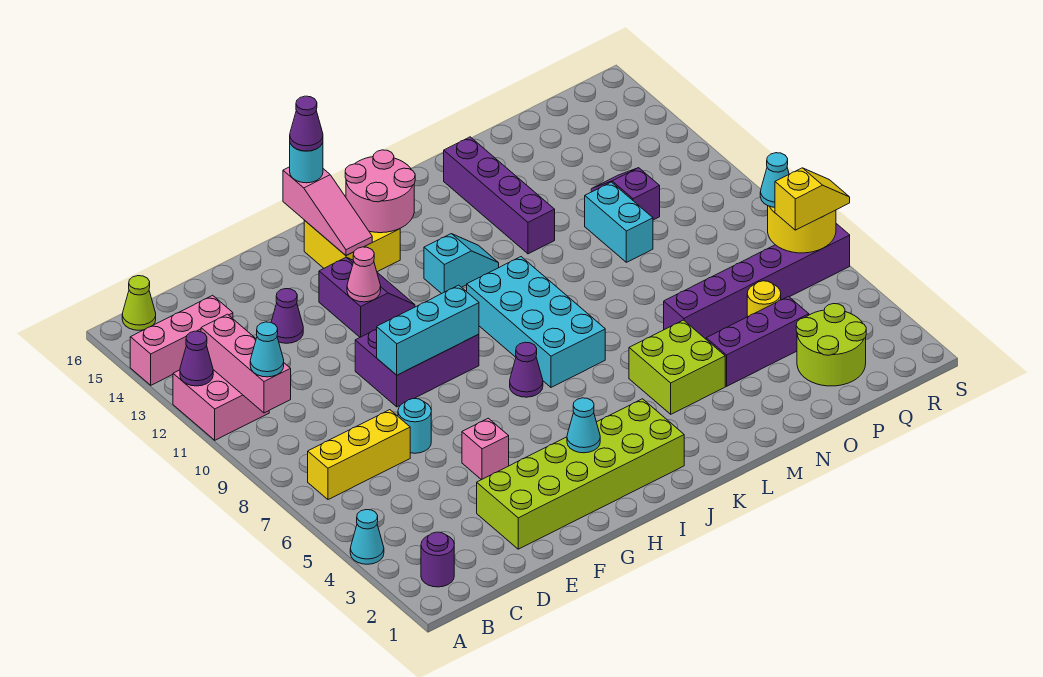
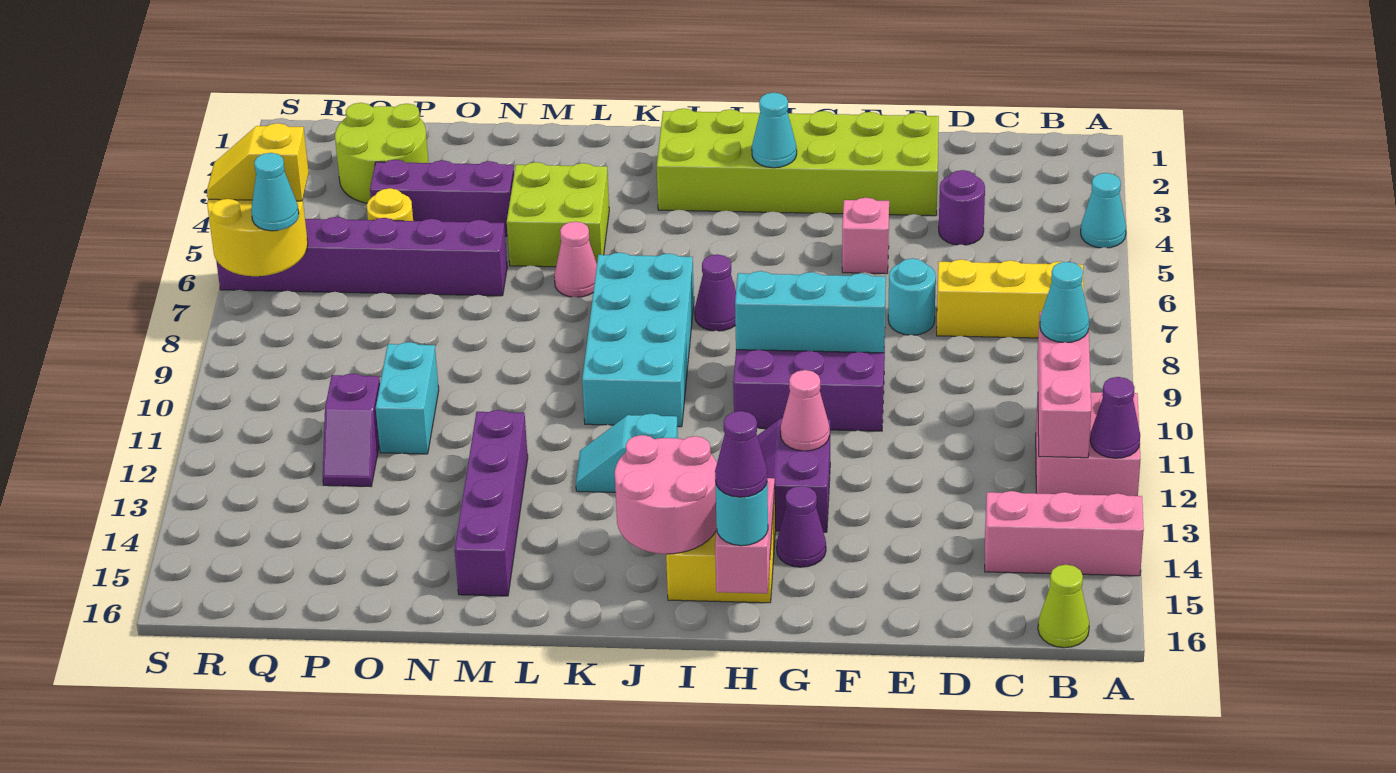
purple 1x1 round brick [421,532,454,587] -> purple 1x1 round brick moved to [939,170,985,245]
purple 1x1 cone [271,289,303,343] -> purple 1x1 cone moved to [777,486,826,567]
none -> pink 1x1 cone [554,221,597,297]

